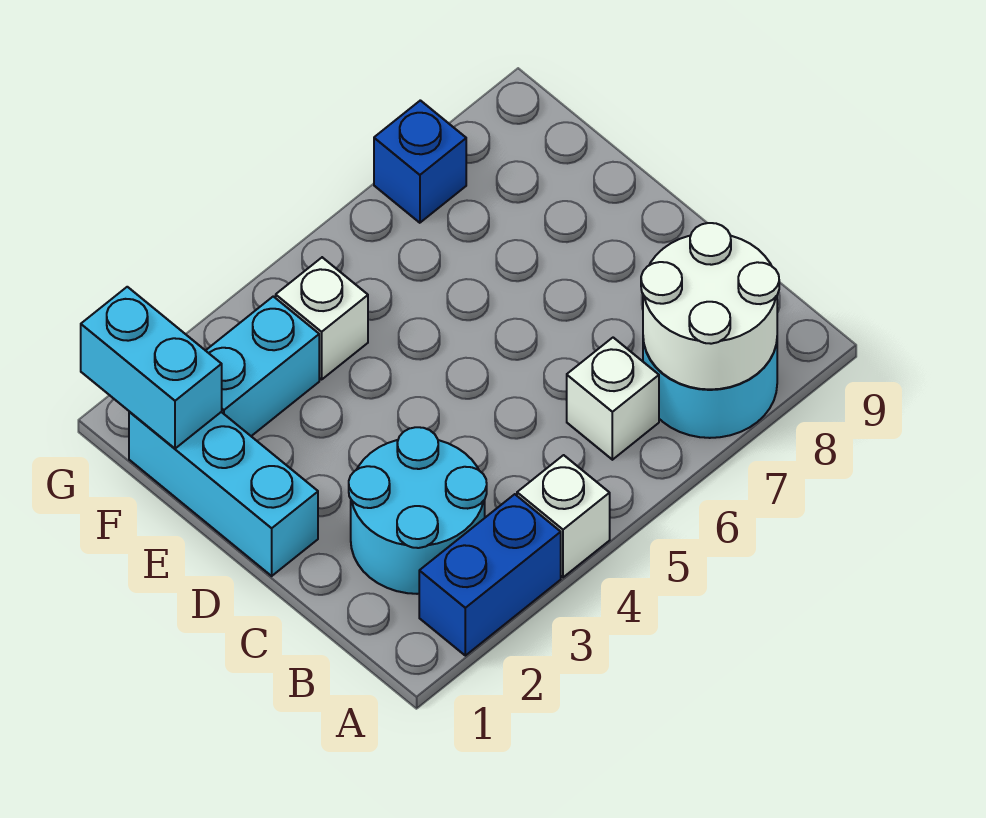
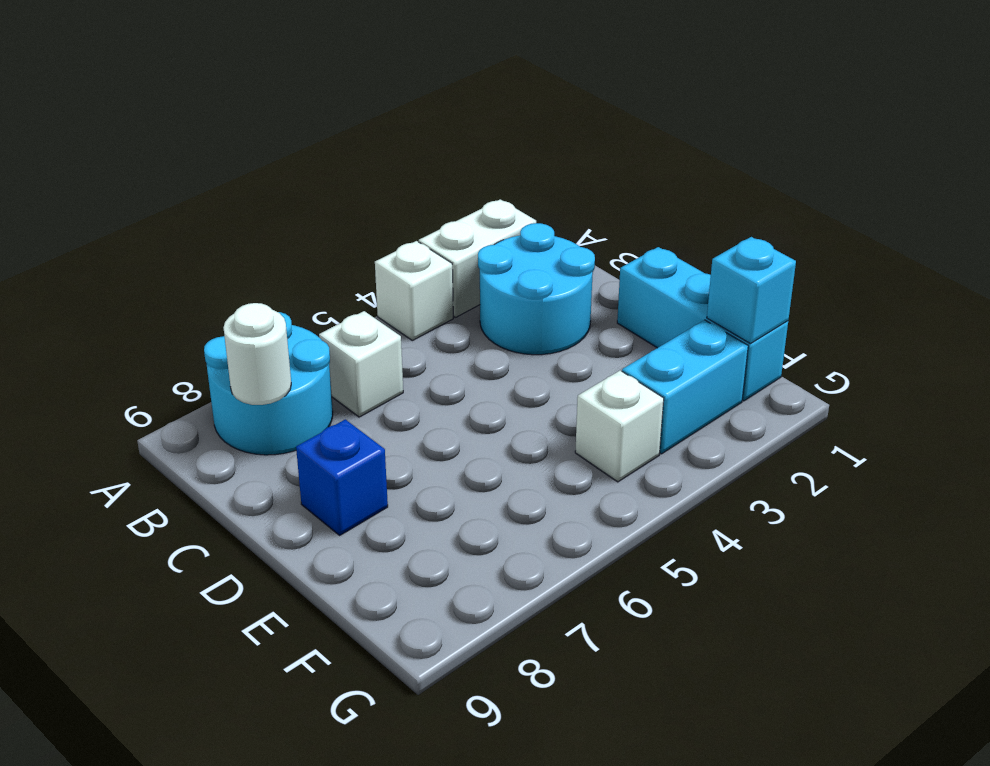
blue 1x2 brick [419,494,561,656] -> white 1x2 brick [419,199,536,318]
white 2x2 round brick [641,223,779,389] -> white 1x1 round brick [223,303,291,405]
cyan 1x2 brick [81,287,222,449] -> cyan 1x1 brick [707,237,796,344]
blue 1x1 brick [374,100,466,223] -> blue 1x1 brick moved to [296,419,388,535]

